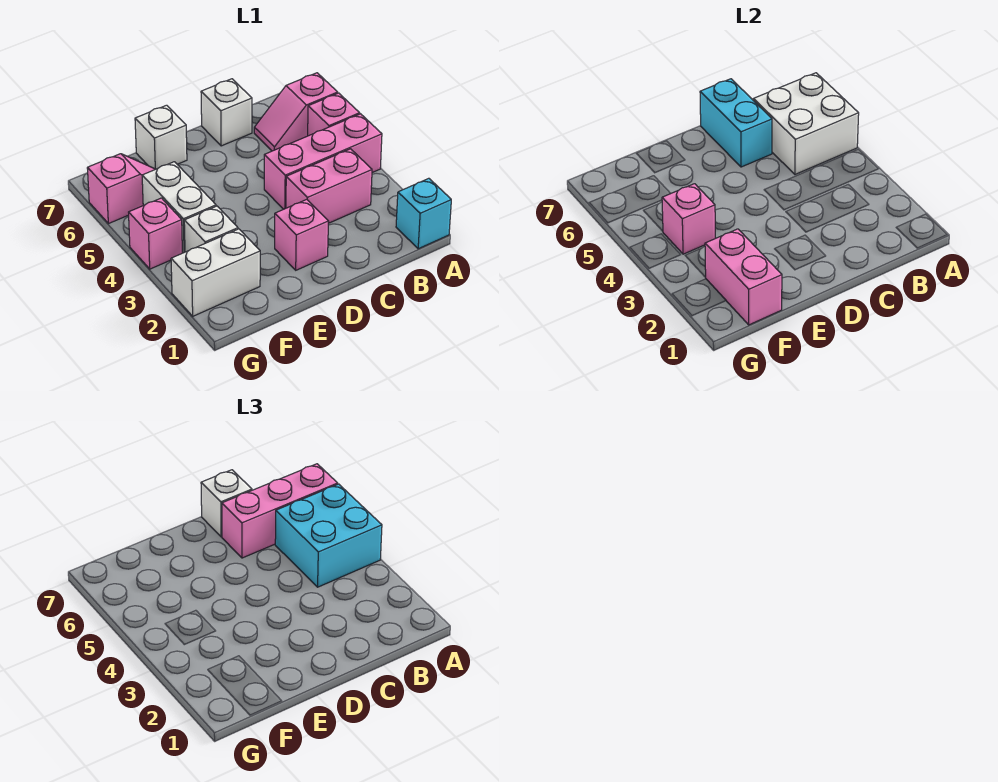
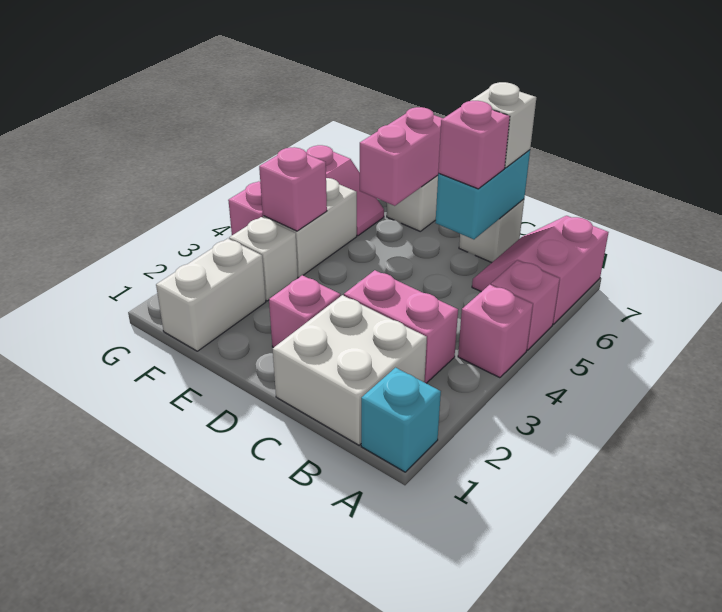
pink 1x3 brick [264,114,382,209] -> pink 1x1 brick [458,285,533,378]
cyan 2x2 brick [275,484,382,587] -> none
white 2x2 brick [753,73,859,174] -> white 2x2 brick moved to [273,295,427,445]
pink 1x2 slope [254,73,338,151] -> pink 2x2 slope [472,216,609,324]
pink 1x3 brick [222,464,338,558] -> pink 1x1 brick [438,101,510,189]
pink 1x2 brick [705,229,782,325] -> pink 1x2 brick moved to [360,107,443,206]
white 1x2 brick [171,229,260,316] -> white 1x2 brick turned to [156,238,266,351]

